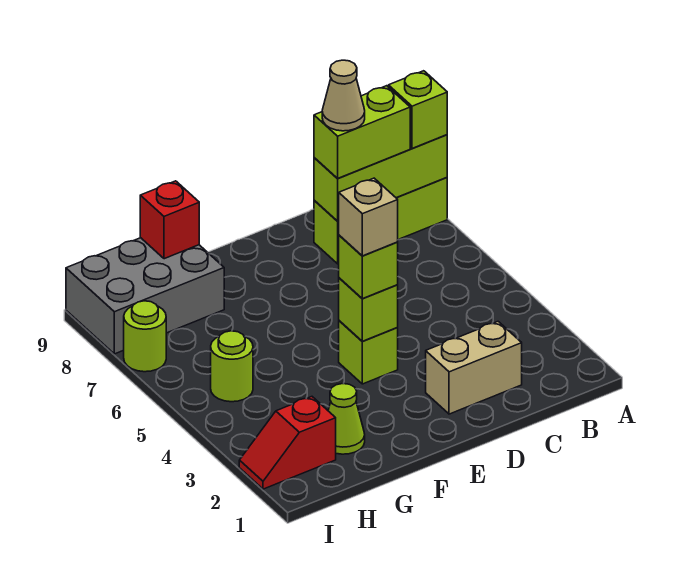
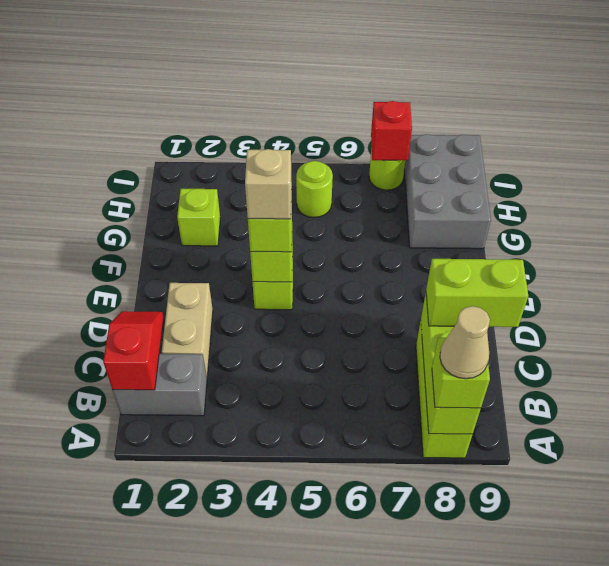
none -> grey 1x2 brick [113,354,207,416]
lime 1x2 brick [314,86,410,179] -> lime 1x2 brick turned to [426,259,528,327]
tan 1x1 cone [322,60,365,131] -> tan 1x1 cone moved to [440,306,490,379]
lime 1x1 cone [328,384,365,454] -> lime 1x1 brick [177,189,220,246]
red 1x1 brick [140,181,199,259] -> red 1x1 brick moved to [371,101,412,161]
red 1x2 slope [239,397,336,489] -> red 1x2 slope moved to [103,311,163,390]

